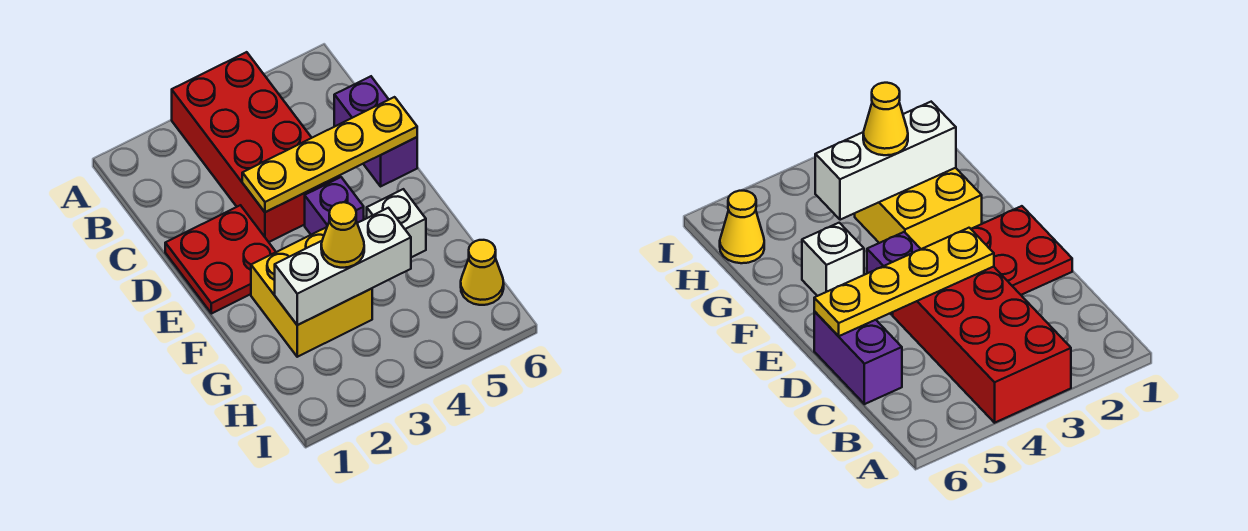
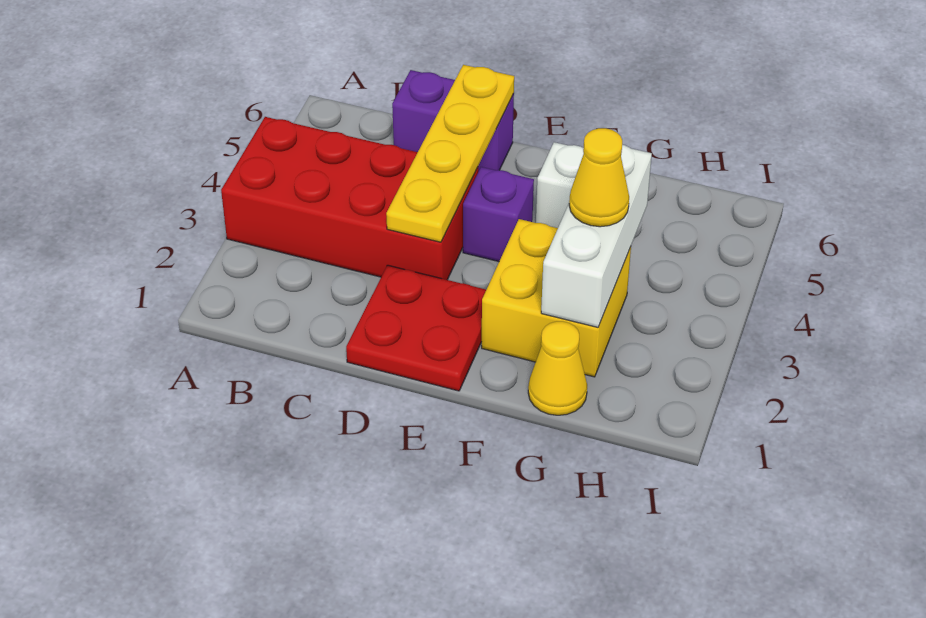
yellow 1x1 cone [461,240,504,305] -> yellow 1x1 cone moved to [528,321,587,415]

